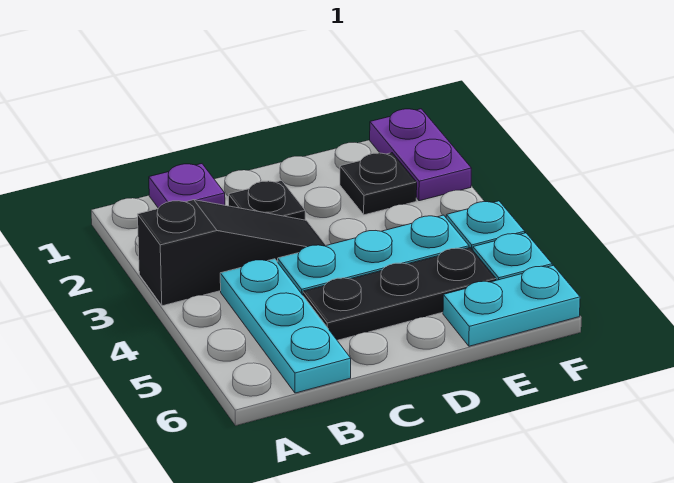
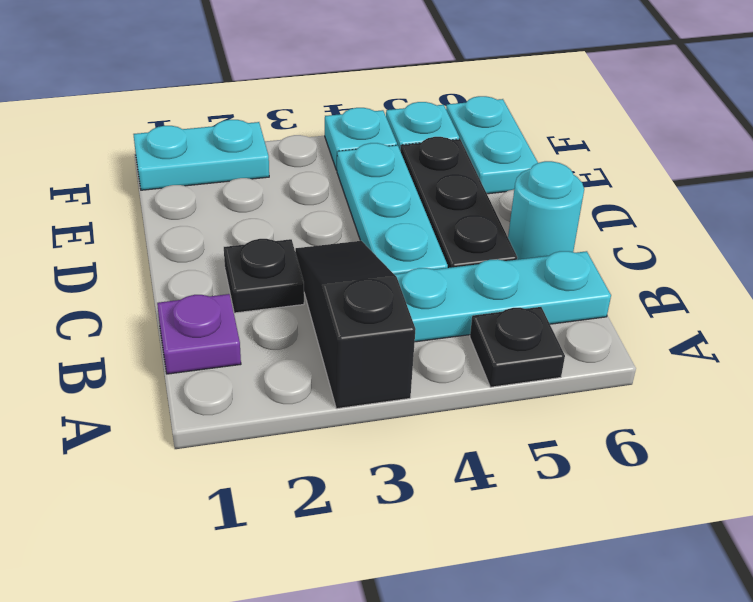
none -> cyan 1x1 round brick [508,161,584,260]
black 1x1 plate [340,153,417,215] -> black 1x1 plate moved to [470,307,565,387]
purple 1x2 plate [370,109,472,201] -> cyan 1x2 plate [133,120,269,190]

